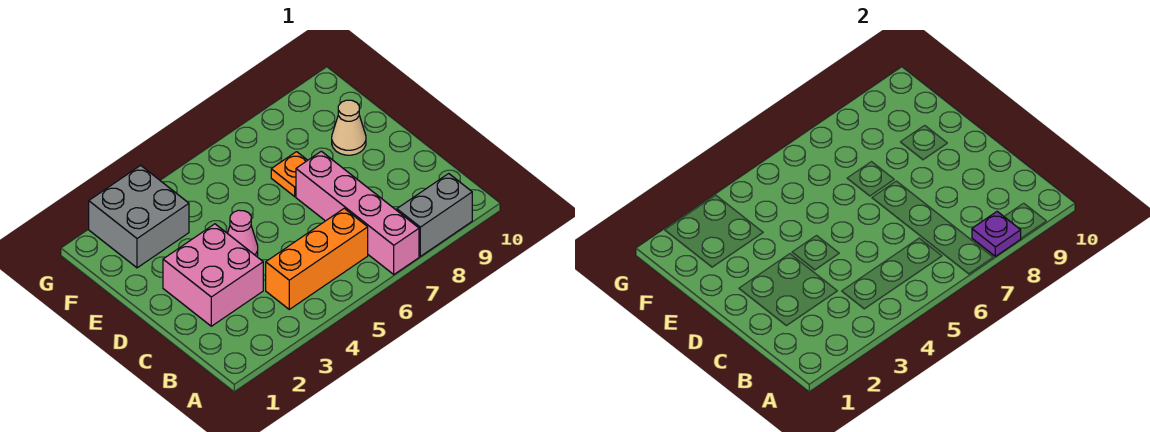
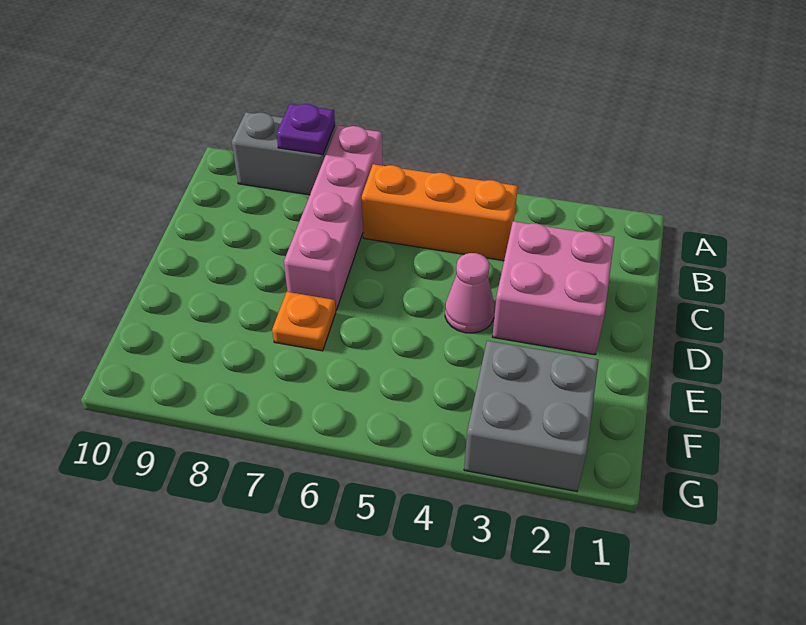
tan 1x1 cone [332,100,366,155] -> none

